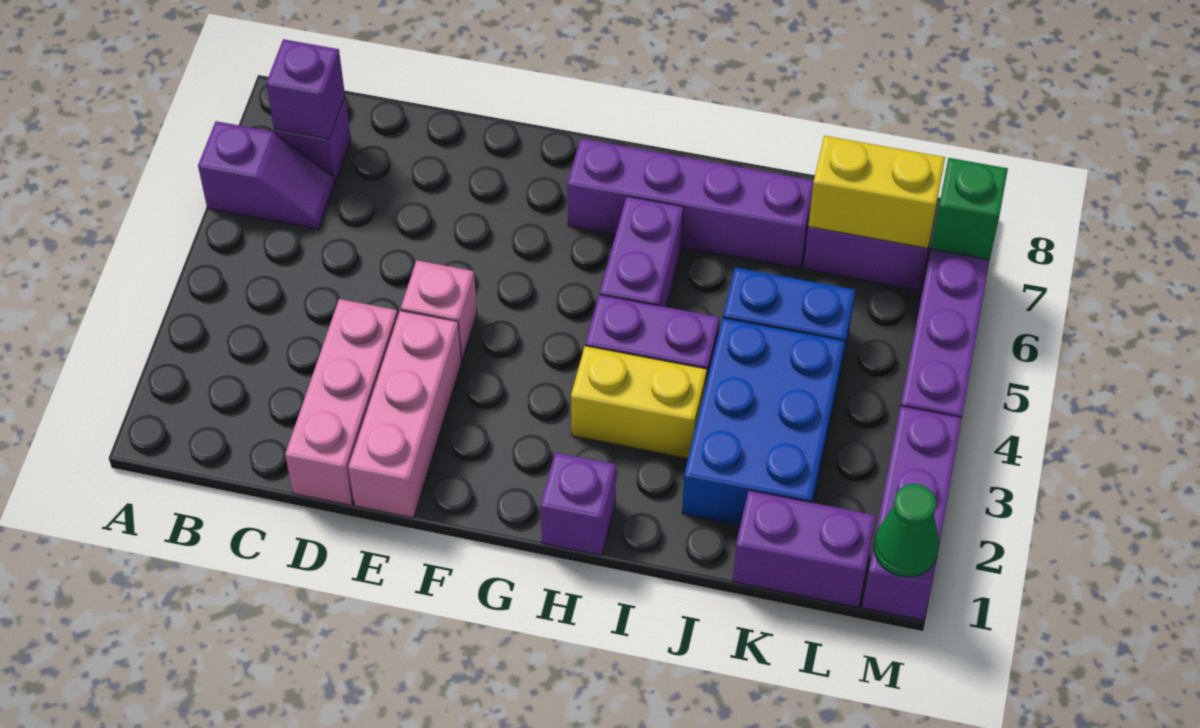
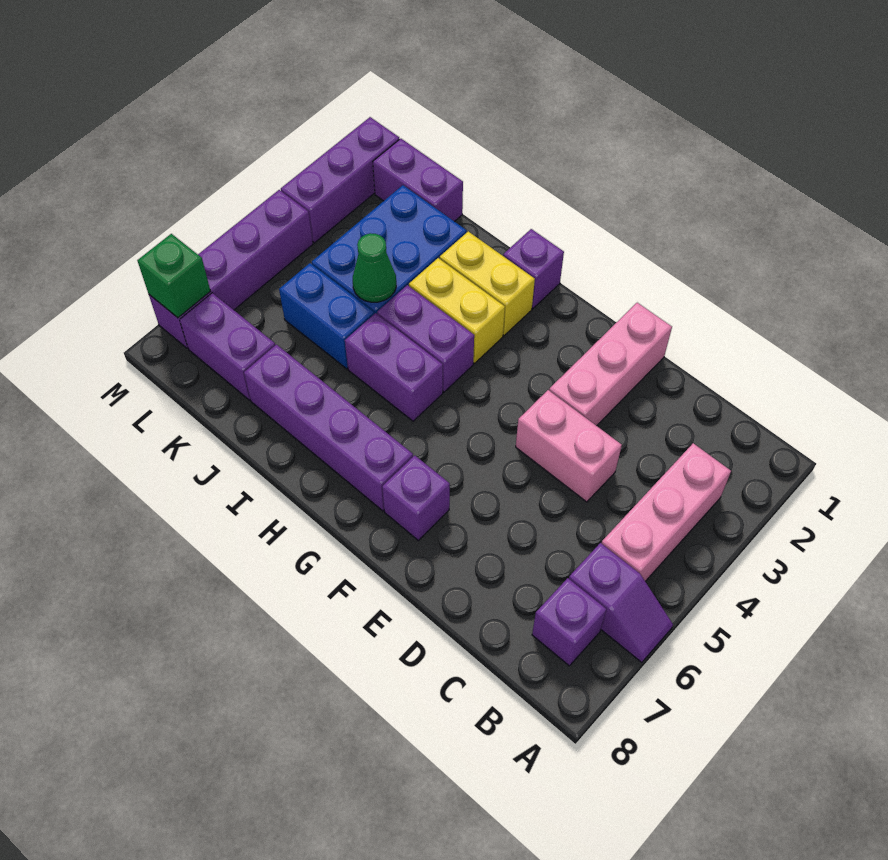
purple 1x2 slope [198,121,335,229] -> purple 1x2 slope turned to [569,543,673,663]
purple 1x1 brick [266,39,345,139] -> purple 1x1 brick moved to [382,455,450,540]
pink 1x3 brick [285,299,398,505] -> pink 1x3 brick moved to [602,443,731,581]
pink 1x1 brick [401,260,477,360] -> pink 1x2 brick [516,390,622,502]
purple 1x2 brick [600,196,684,307] -> purple 1x2 brick turned to [345,313,443,421]
yellow 1x2 brick [808,136,945,248] -> yellow 1x2 brick moved to [440,231,535,336]
green 1x1 cone [874,484,939,577] -> green 1x1 cone moved to [353,233,396,302]

